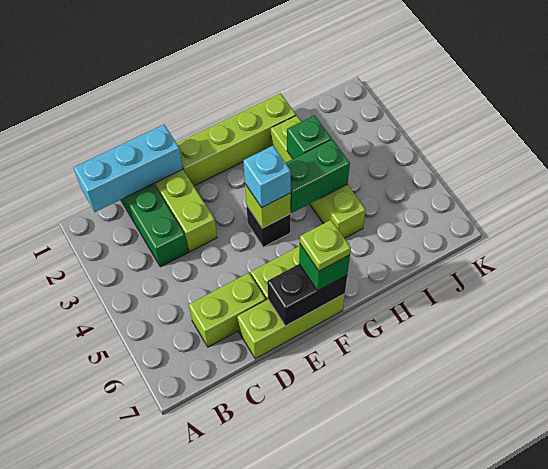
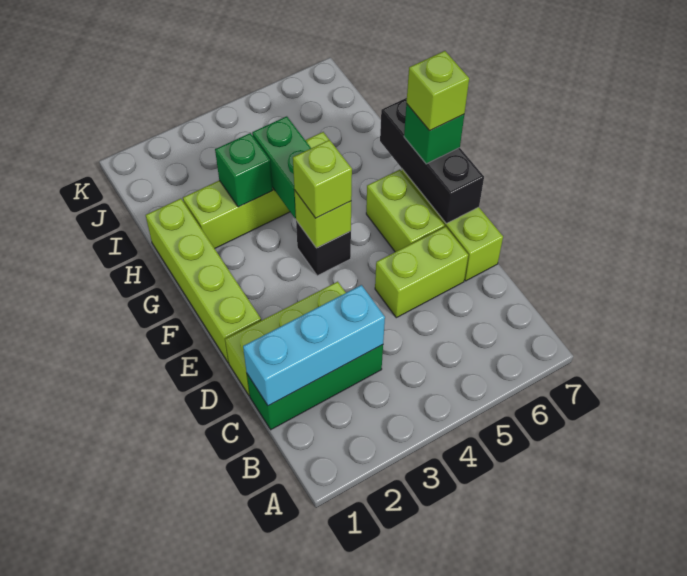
cyan 1x3 brick [74,125,183,212] -> cyan 1x3 brick turned to [243,285,385,406]
lime 1x2 brick [189,273,266,347] -> lime 1x2 brick turned to [375,227,468,318]
black 1x2 brick [267,264,347,326] -> black 1x3 brick [380,98,484,223]
cyan 1x1 brick [243,146,291,208] -> lime 1x1 brick [293,140,352,218]
lime 1x1 plate [300,220,351,271] -> lime 1x1 brick [406,51,469,131]

